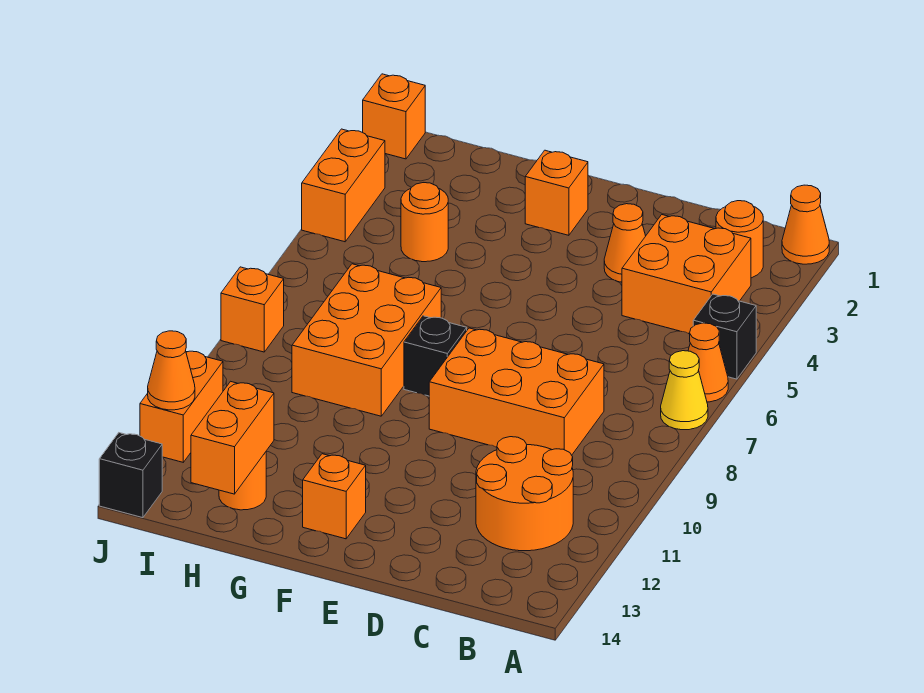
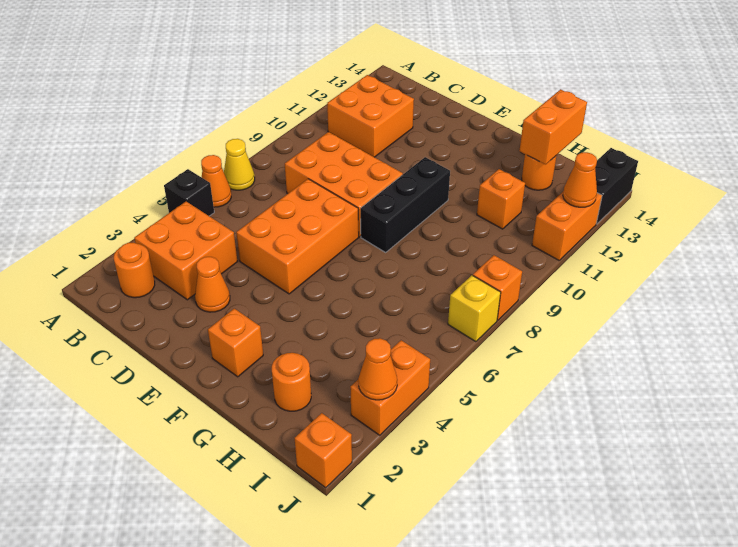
orange 1x1 cone [782,185,829,264] -> orange 1x1 cone moved to [358,338,397,400]
orange 2x2 round brick [476,437,573,551] -> orange 2x2 brick [327,75,414,157]
black 1x1 brick [404,316,467,396] -> black 1x3 brick [361,157,450,252]
orange 1x1 brick [303,454,366,539] -> orange 1x1 brick moved to [477,169,525,229]
orange 2x3 brick [292,264,441,416] -> orange 2x3 brick moved to [236,179,359,294]
orange 1x1 round brick [401,183,448,262] -> orange 1x1 round brick moved to [272,353,311,411]
none -> yellow 1x1 brick [448,275,501,342]
black 1x1 brick [99,433,162,518] -> black 1x2 brick [595,148,638,224]

